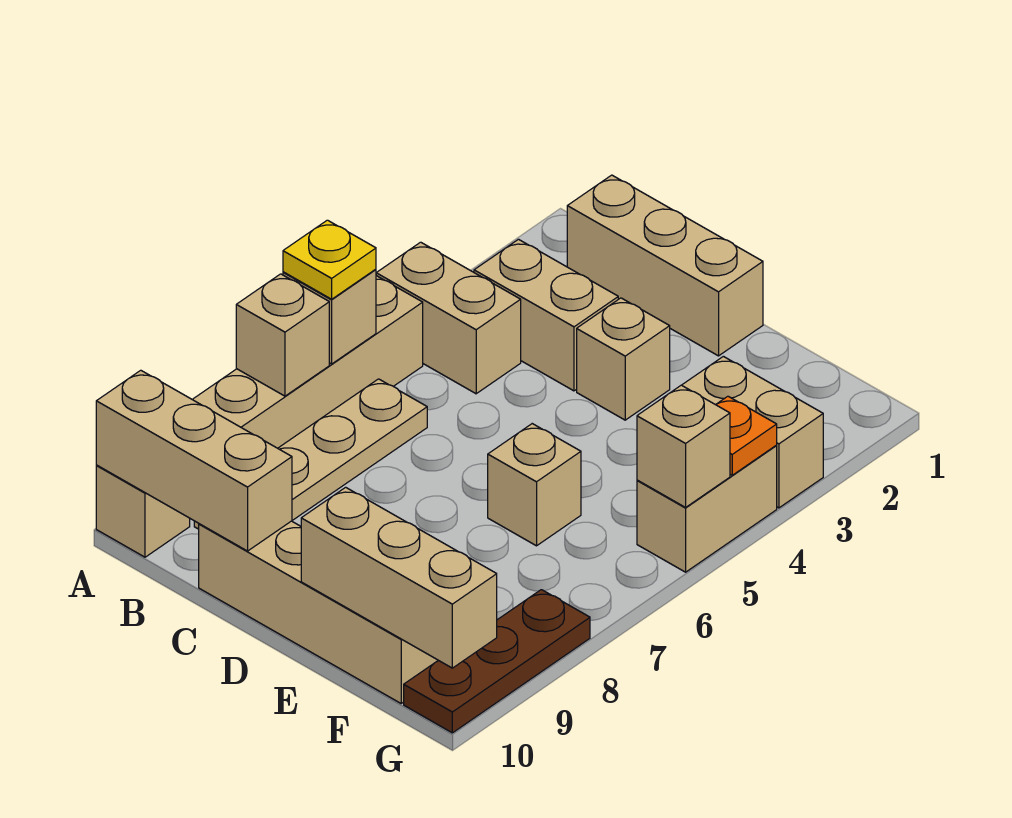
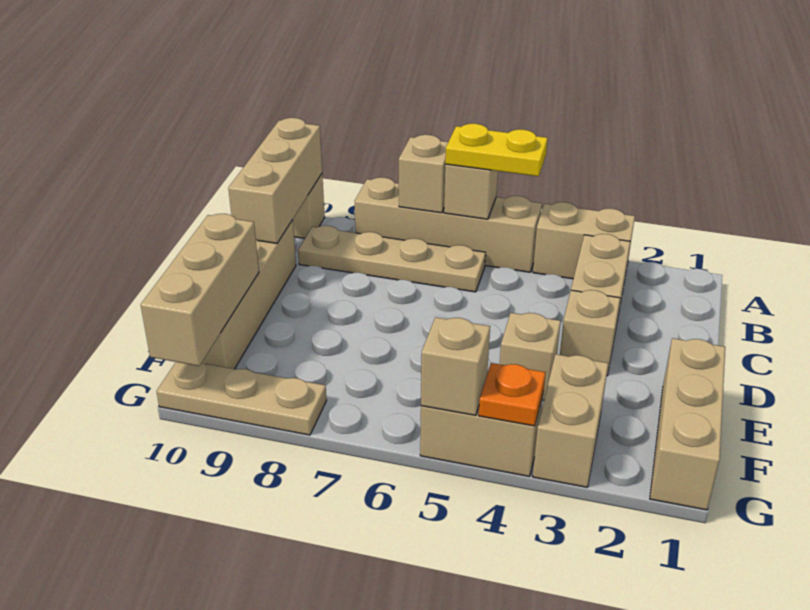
tan 1x2 brick [376,242,521,394] -> tan 1x2 brick turned to [533,202,635,279]
yellow 1x1 plate [283,220,376,299] -> yellow 1x2 plate [445,124,548,176]
tan 1x3 brick [567,175,763,356] -> tan 1x3 brick moved to [650,338,725,510]
tan 1x1 brick [488,424,581,546] -> tan 1x1 brick moved to [500,313,561,400]
brown 1x3 plate [404,590,590,733] -> tan 1x3 plate [156,362,326,435]

